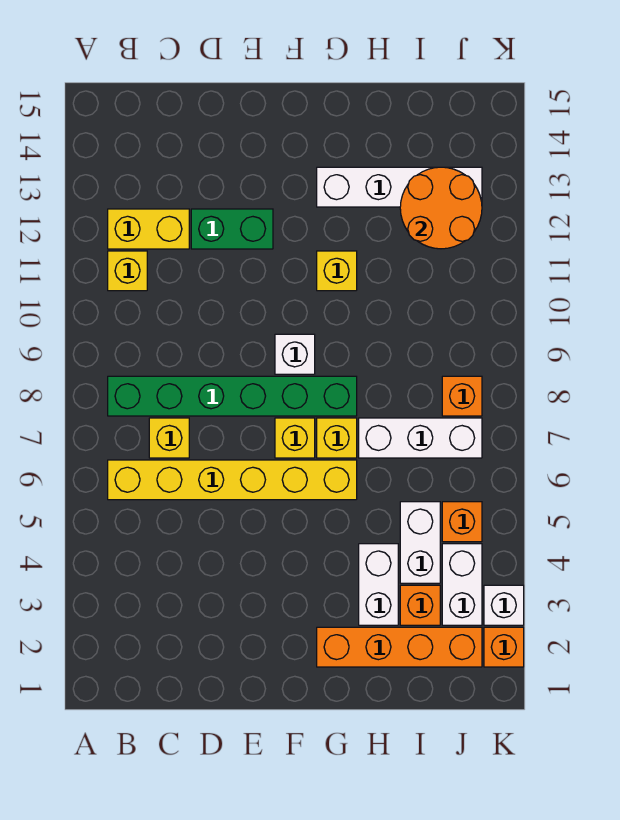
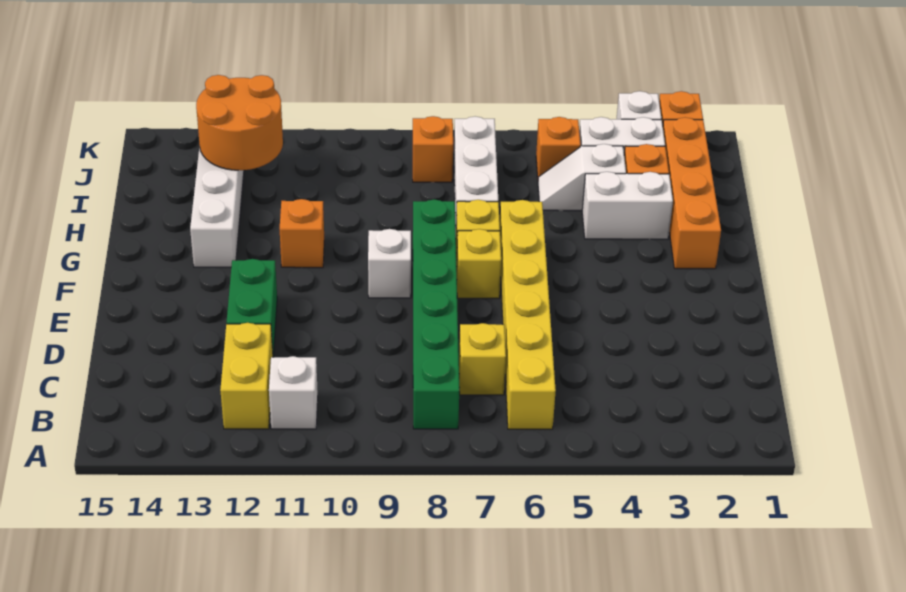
yellow 1x1 brick [108,251,147,291] -> white 1x1 brick [269,356,318,429]
yellow 1x1 brick [317,251,357,291] -> orange 1x1 brick [280,199,324,268]
white 1x2 brick [400,502,440,583] -> white 1x2 slope [538,144,626,211]

